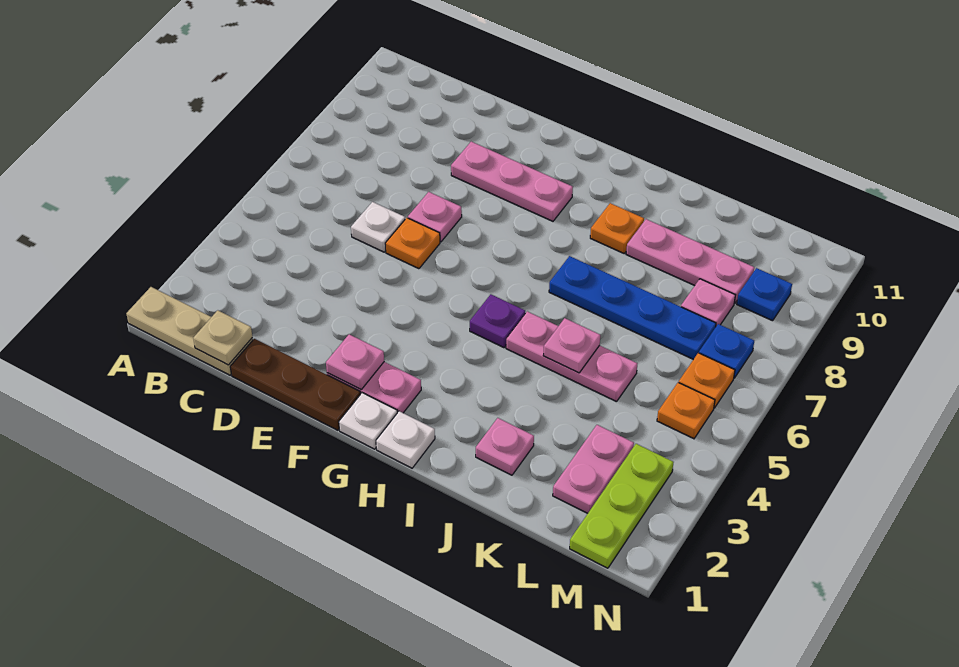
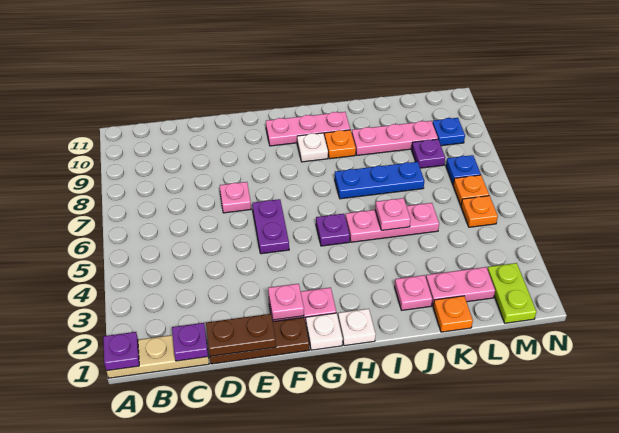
none -> purple 1x1 plate [103,332,139,371]
tan 1x1 plate [193,310,252,365] -> purple 1x1 plate [172,323,208,361]
none -> brown 1x2 plate [206,314,276,356]
white 1x1 plate [351,202,405,252] -> white 1x1 plate moved to [297,133,328,162]
orange 1x1 plate [385,218,440,269] -> orange 1x1 plate moved to [433,296,473,332]
pink 1x3 plate [451,142,573,221] -> pink 1x3 plate moved to [266,112,350,146]
none -> purple 1x2 plate [252,199,289,254]
blue 1x4 plate [549,256,716,359] -> blue 1x3 plate [335,162,424,199]
pink 1x2 plate [553,425,634,513] -> pink 1x2 plate turned to [426,267,495,306]
pink 1x1 plate [681,279,735,326] -> purple 1x1 plate [412,139,445,168]
lime 1x3 plate [570,444,674,568] -> lime 1x2 plate [487,263,536,323]

